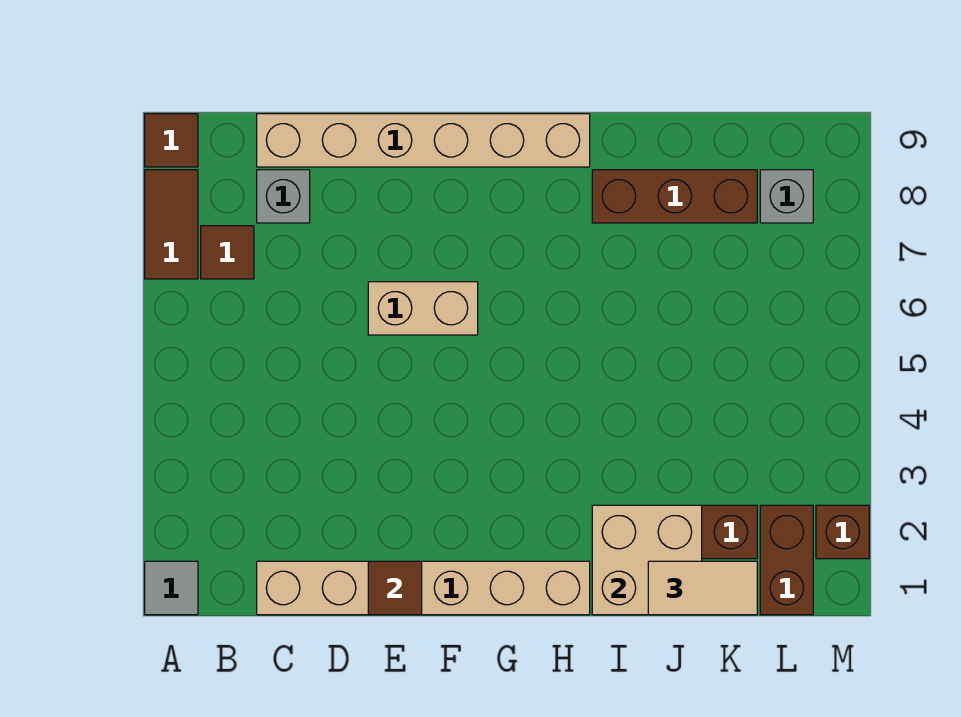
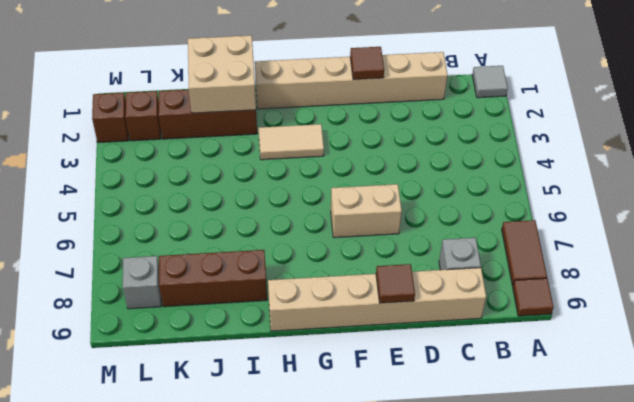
brown 1x1 tile [201,226,254,279] -> brown 1x1 tile moved to [376,264,415,303]
tan 1x2 tile [648,561,757,615] -> tan 1x2 tile moved to [259,124,324,160]
brown 1x2 brick [760,505,813,615] -> brown 1x1 brick [125,91,161,141]

